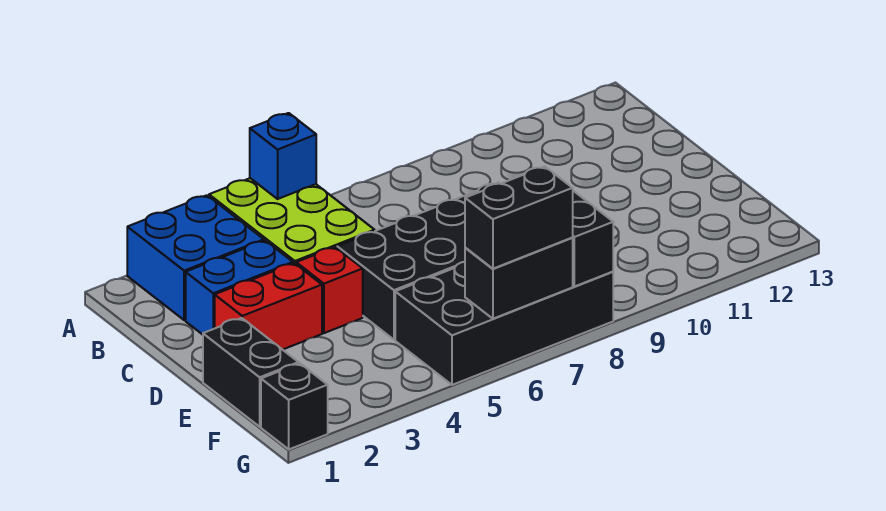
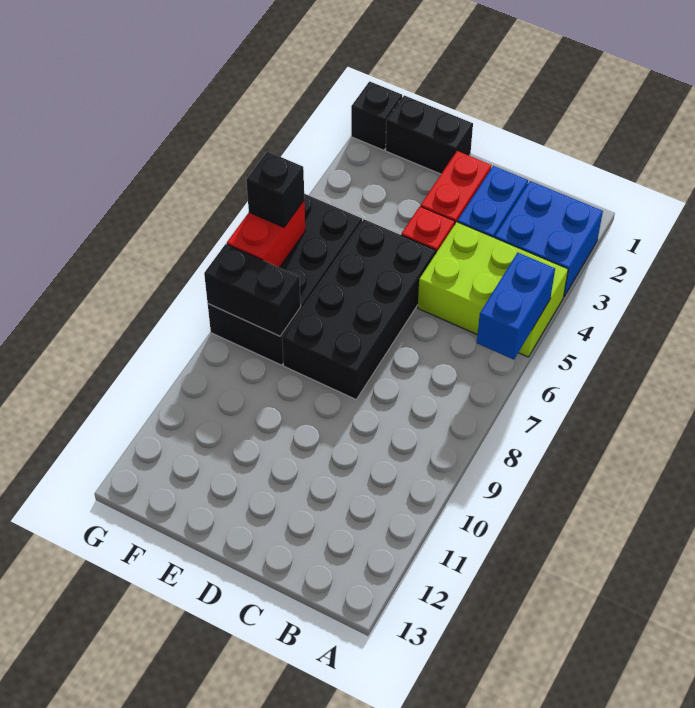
blue 1x1 brick [250,113,316,199] -> blue 1x2 brick [477,253,555,360]
black 1x2 brick [465,238,573,319] -> red 1x2 brick [227,201,305,267]
black 1x2 brick [465,166,573,269] -> black 1x1 brick [246,152,304,227]

